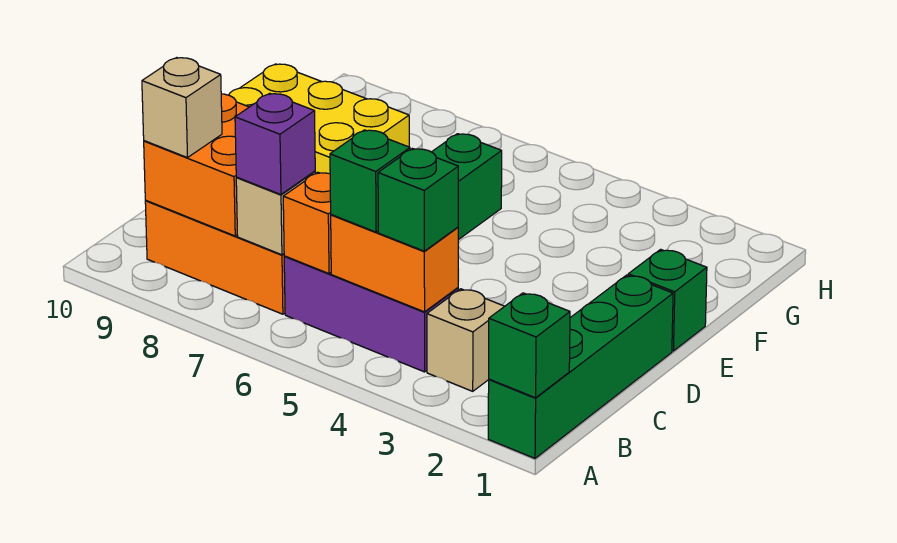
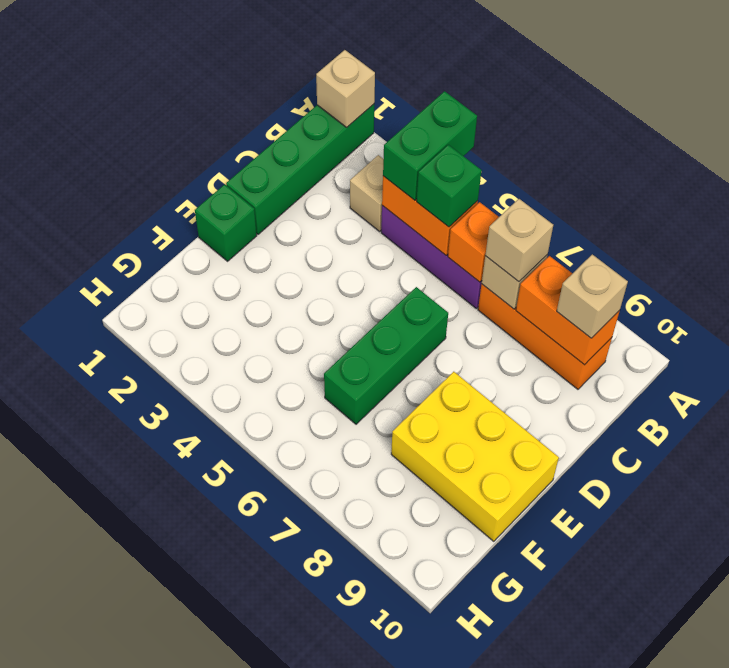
green 1x1 brick [489,293,570,398] -> tan 1x1 brick [316,50,375,127]
green 1x1 brick [378,148,458,251] -> green 1x2 brick [383,91,477,200]
purple 1x1 brick [235,93,315,194] -> tan 1x1 brick [485,199,553,282]
orange 2x2 brick [144,94,249,236] -> orange 1x2 brick [516,256,620,365]

